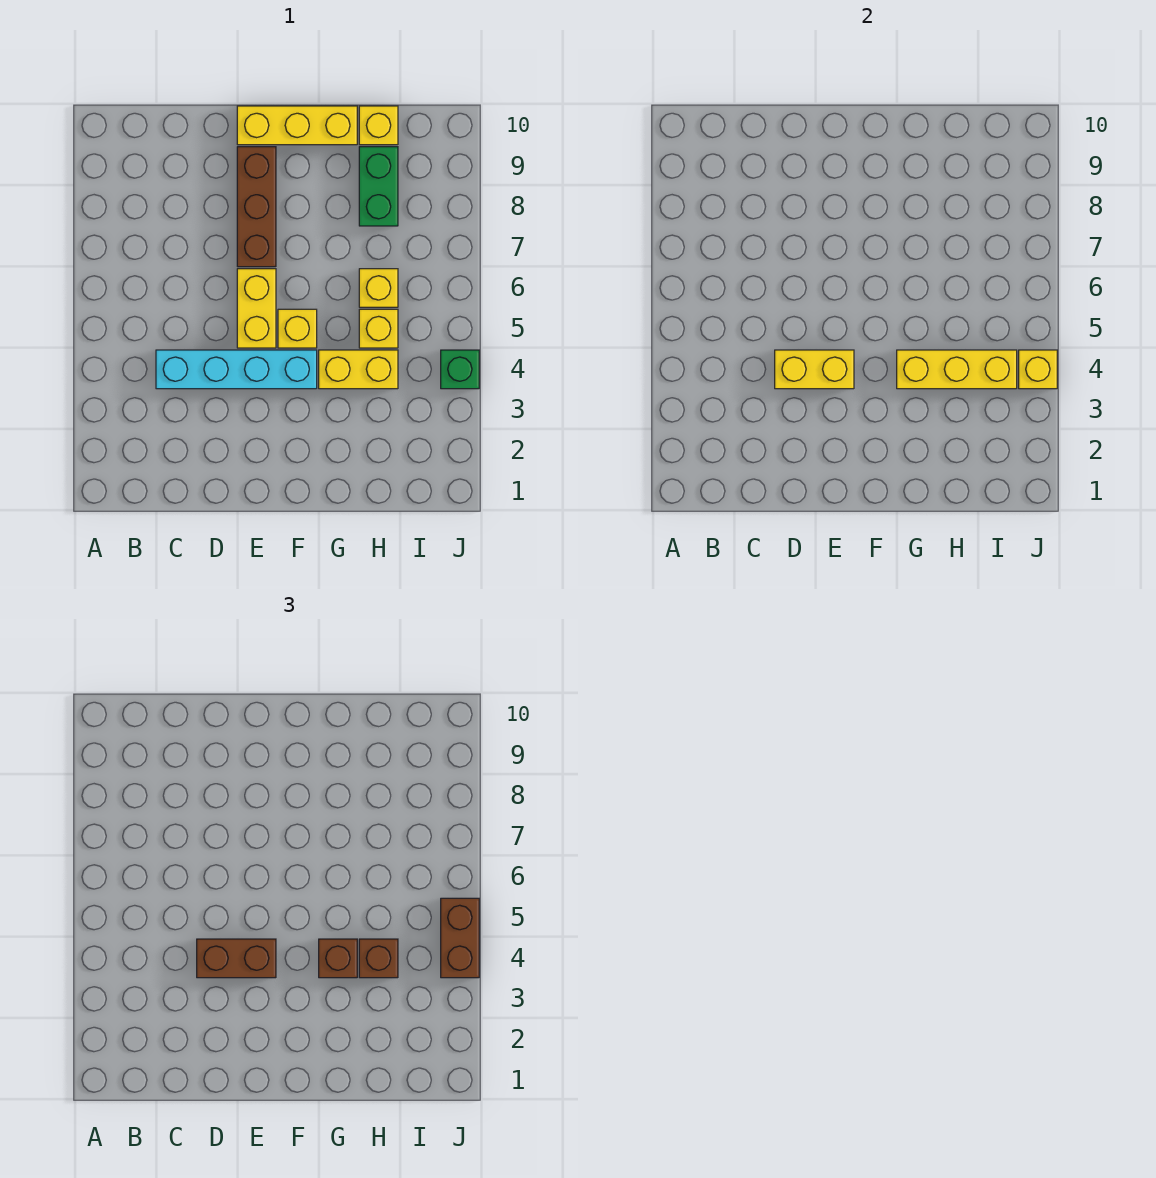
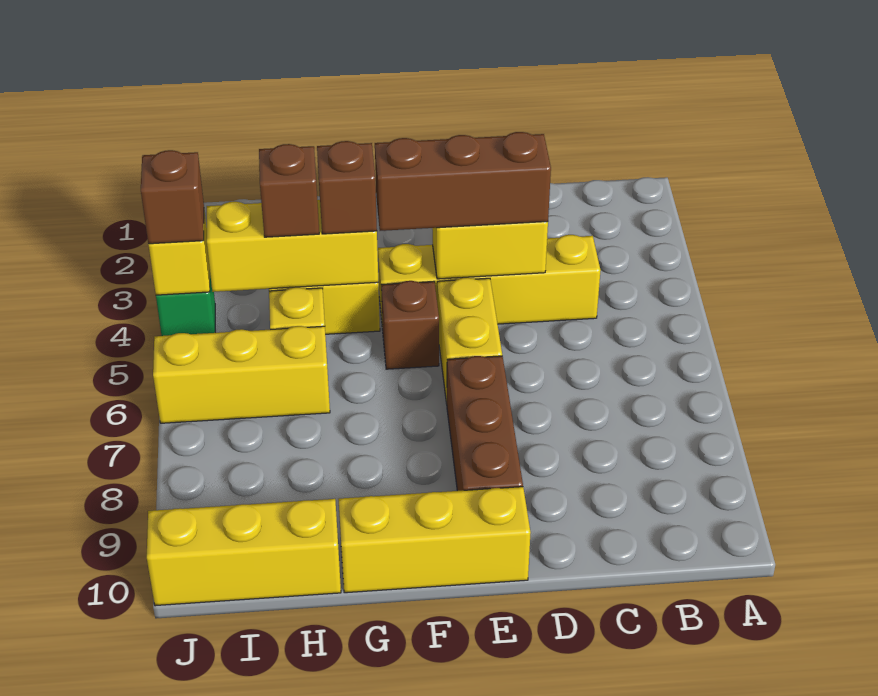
cyan 1x4 brick [156,350,317,389] -> yellow 1x4 brick [378,235,601,330]
brown 1x2 brick [197,939,276,978] -> brown 1x3 brick [375,132,551,231]
yellow 1x1 brick [278,309,317,348] -> brown 1x1 brick [381,281,439,369]
yellow 1x1 brick [359,269,398,307] -> yellow 1x3 brick [153,326,330,423]
green 1x2 brick [359,147,398,226] -> none
yellow 1x1 brick [359,106,398,145] -> yellow 1x3 brick [147,499,341,606]
brown 1x2 brick [441,898,479,978] -> brown 1x1 brick [141,150,204,244]

